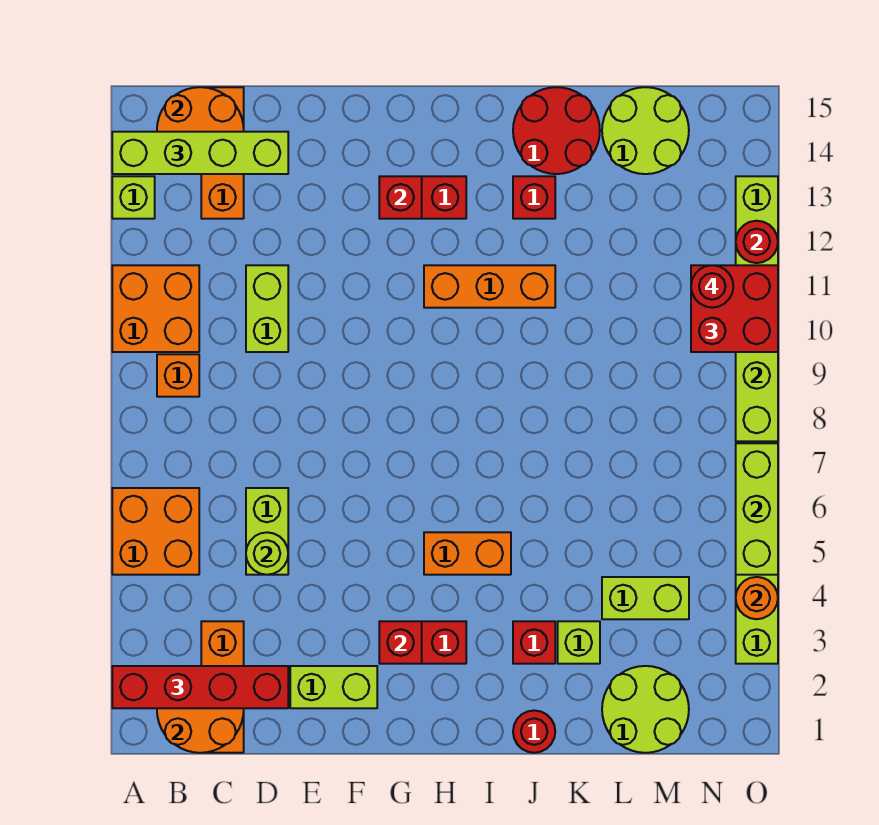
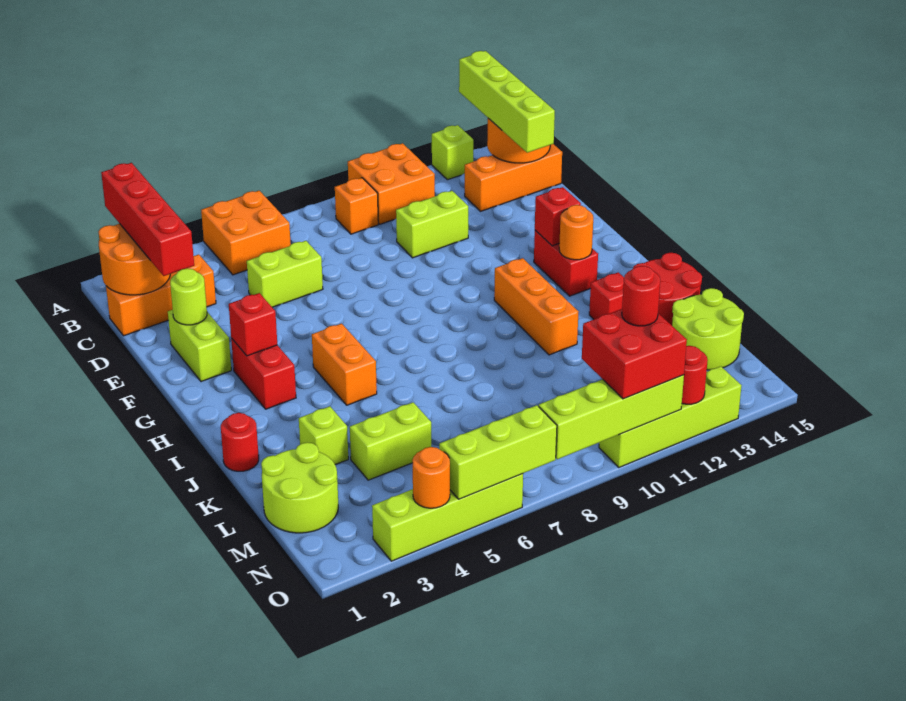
lime 1x1 round brick [246,532,288,575] -> lime 1x1 round brick moved to [170,268,207,325]
none -> orange 1x1 round brick [559,205,593,260]
red 1x1 brick [513,621,555,664] -> none
lime 1x2 brick [602,577,689,619] -> lime 1x2 brick turned to [350,402,431,480]

